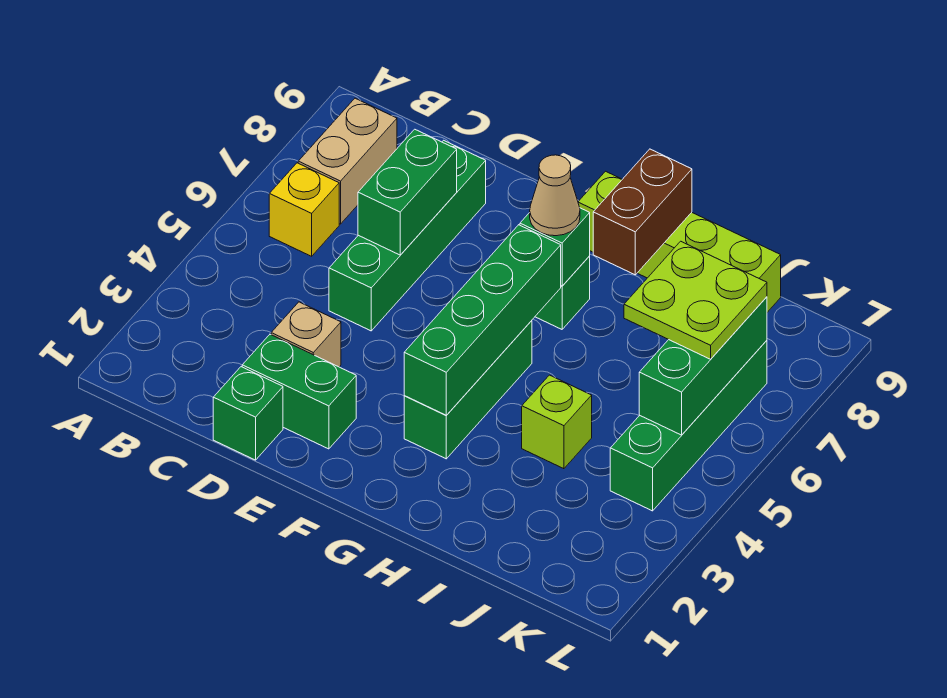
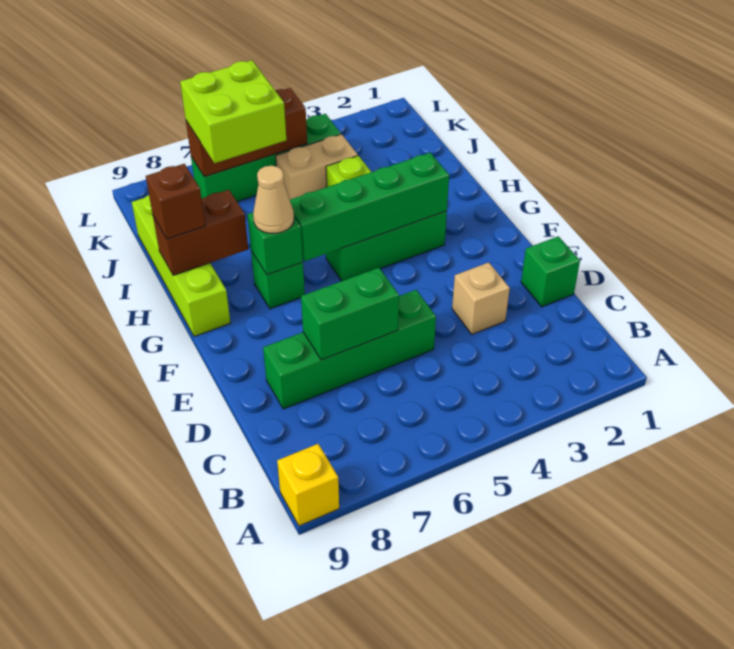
yellow 1x1 brick [269,163,339,256] -> yellow 1x1 brick moved to [277,444,339,526]
tan 1x2 brick [298,98,397,224] -> tan 1x2 brick moved to [276,134,358,199]
green 1x2 brick [242,334,356,449] -> none
none -> brown 1x1 brick [146,164,205,239]
lime 2x2 plate [624,241,767,359] -> lime 2x2 brick [180,60,286,163]
green 1x3 brick [639,297,767,435] -> brown 1x3 brick [186,88,307,177]

